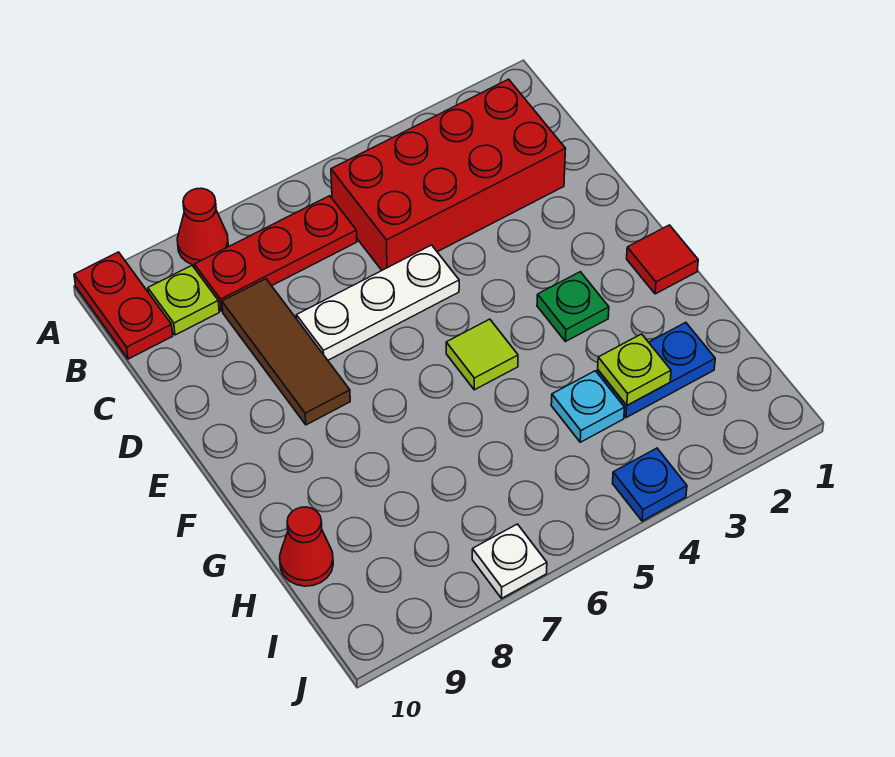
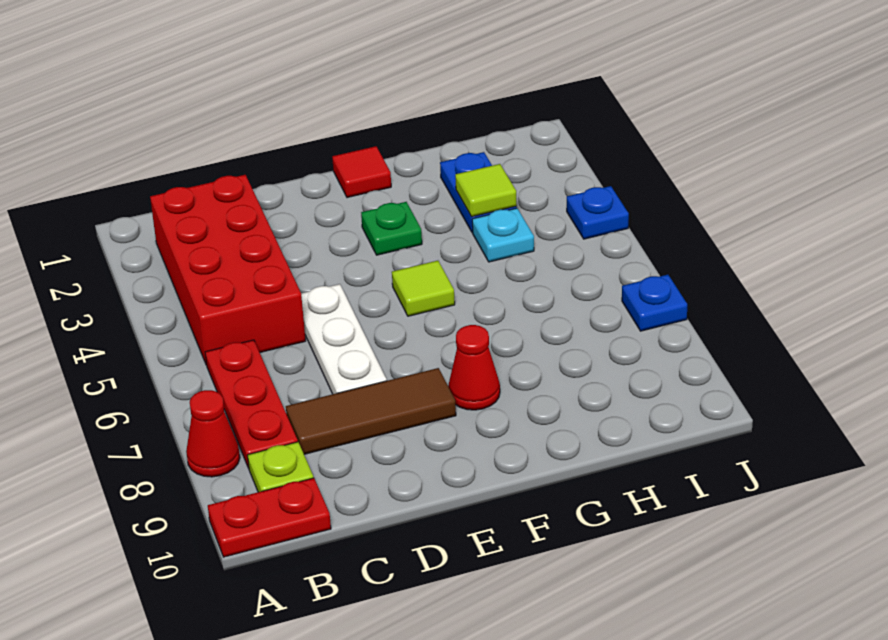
lime 1x1 plate [598,334,671,405] -> lime 1x1 tile [455,164,517,217]
red 1x1 cone [280,507,333,586] -> red 1x1 cone moved to [448,325,500,410]
white 1x1 plate [472,524,547,598] -> blue 1x1 plate [622,275,687,331]

